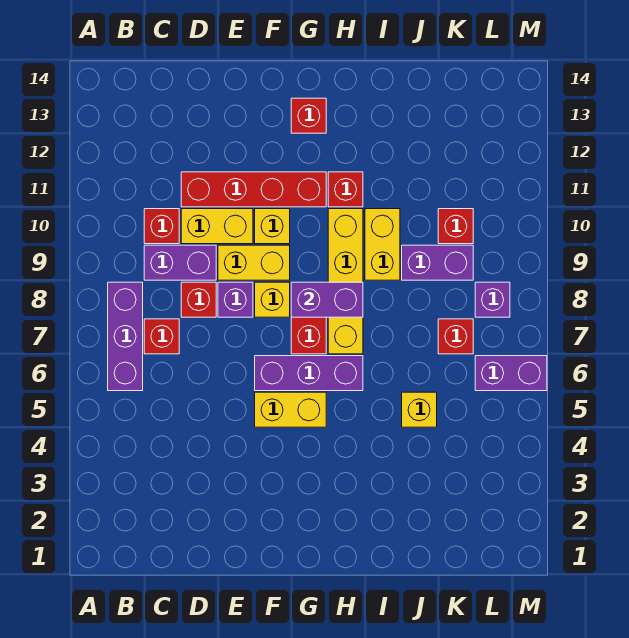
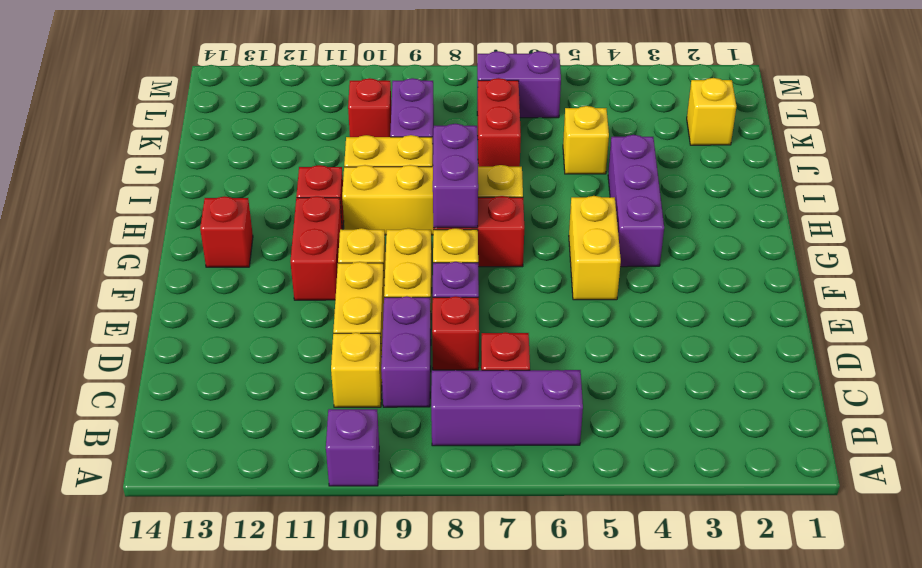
red 1x1 brick [144,209,179,244] -> yellow 1x1 brick [331,333,382,407]
red 1x4 brick [181,172,326,207] -> red 1x2 brick [290,196,342,300]
purple 1x3 brick [255,356,363,391] -> purple 1x3 brick moved to [608,135,664,267]
none -> yellow 1x1 brick [687,78,736,145]
red 1x1 brick [438,319,473,354] -> red 1x2 brick [478,78,521,167]
purple 1x2 brick [475,356,547,391] -> purple 1x2 brick turned to [477,51,561,118]
purple 1x1 brick [475,282,510,317] -> purple 1x1 brick moved to [326,409,379,486]

